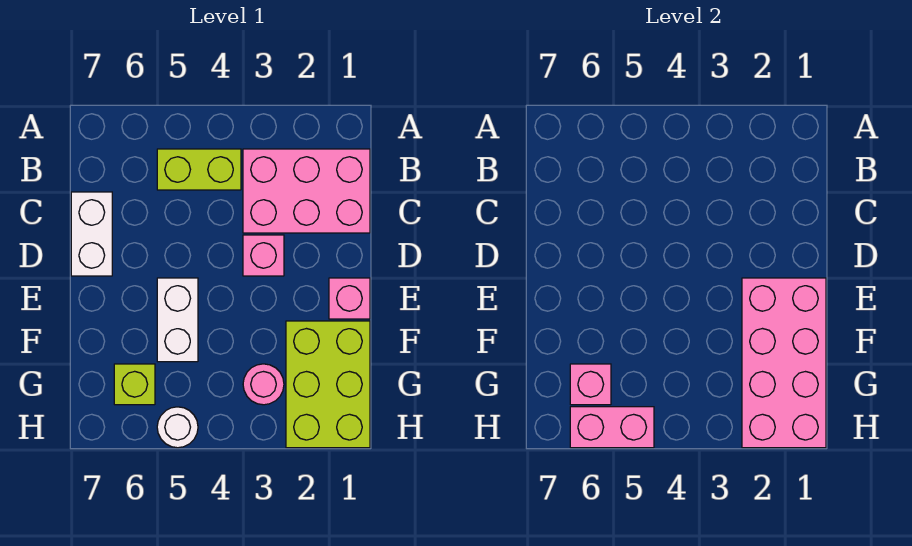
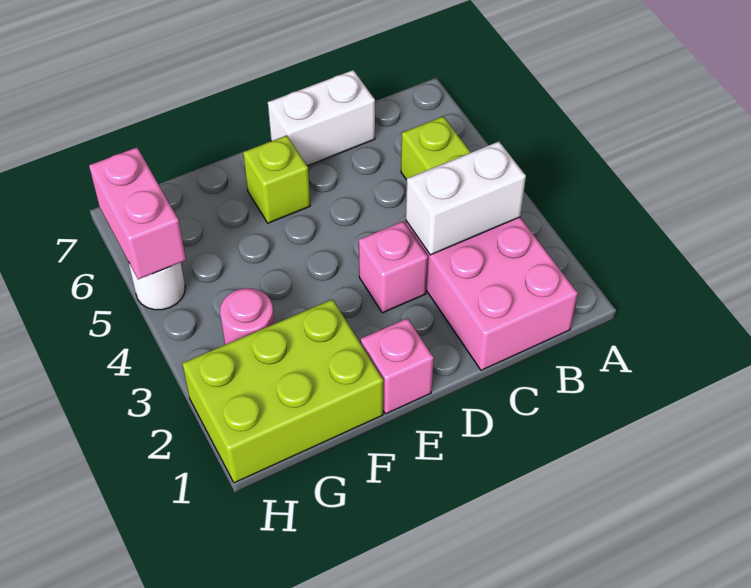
pink 2x4 brick [742,278,826,448] -> none
white 1x2 brick [157,278,198,362] -> white 1x2 brick moved to [406,142,526,255]
lime 1x1 brick [114,364,155,405] -> lime 1x1 brick moved to [243,135,310,223]
pink 1x1 brick [570,364,611,405] -> none

